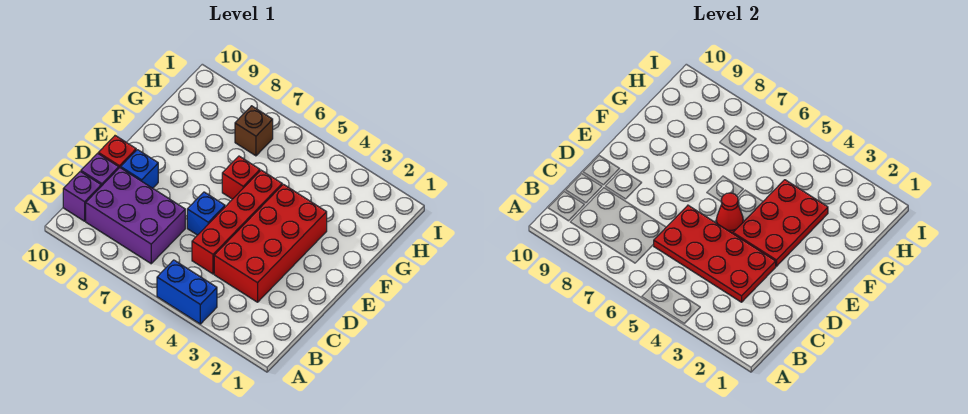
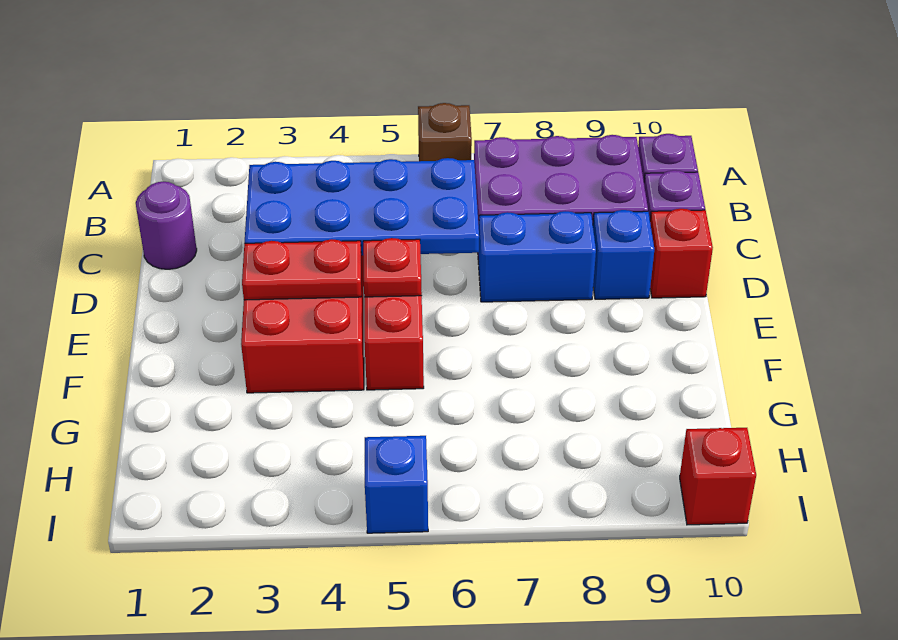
blue 1x2 brick [157,260,217,324] -> blue 1x2 brick moved to [478,211,596,302]
none -> purple 1x1 round brick [136,182,197,269]
red 2x4 plate [653,205,776,302] -> blue 2x4 plate [245,158,479,255]
blue 1x1 brick [187,192,225,235] -> blue 1x1 brick moved to [365,436,428,533]
red 2x3 plate [733,180,828,266] -> red 1x2 plate [242,239,361,300]
red 1x1 cone [716,193,743,233] -> red 1x1 plate [363,238,422,297]
red 1x1 brick [222,156,260,199] -> red 1x1 brick moved to [680,428,756,525]
brown 1x1 brick [235,106,273,156] -> brown 1x1 brick moved to [418,103,472,161]

